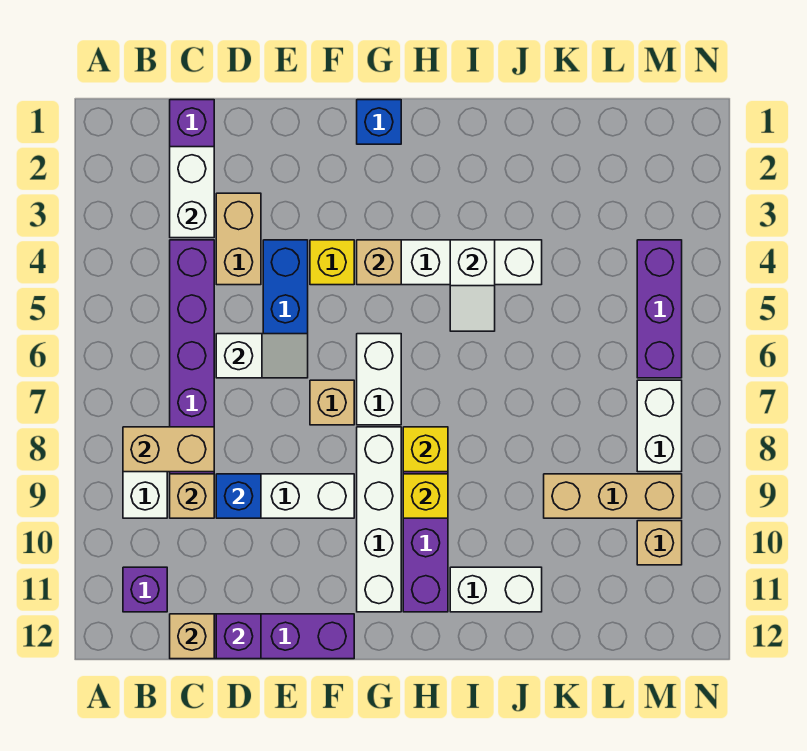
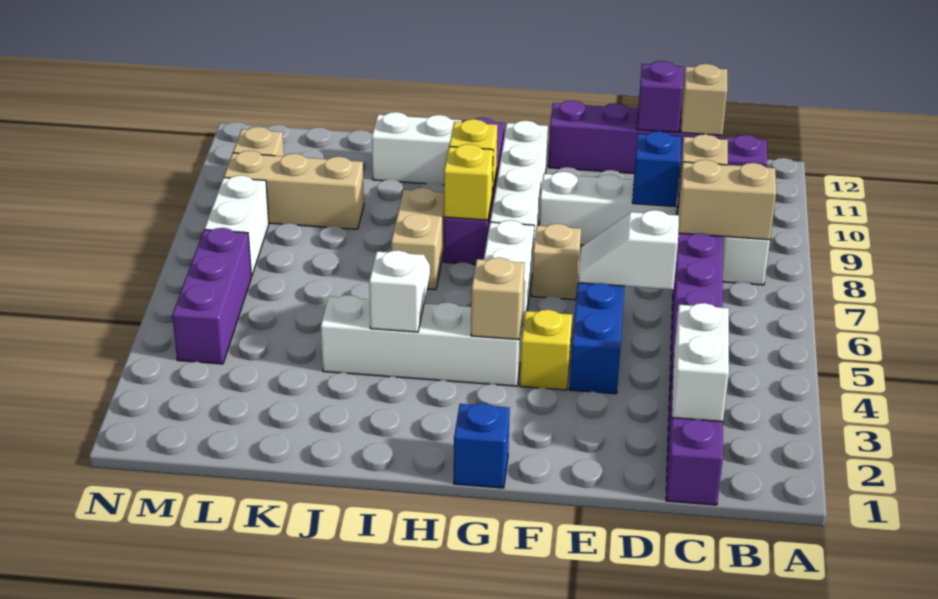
tan 1x2 brick [216,193,261,285] -> tan 1x2 brick moved to [391,188,444,290]

